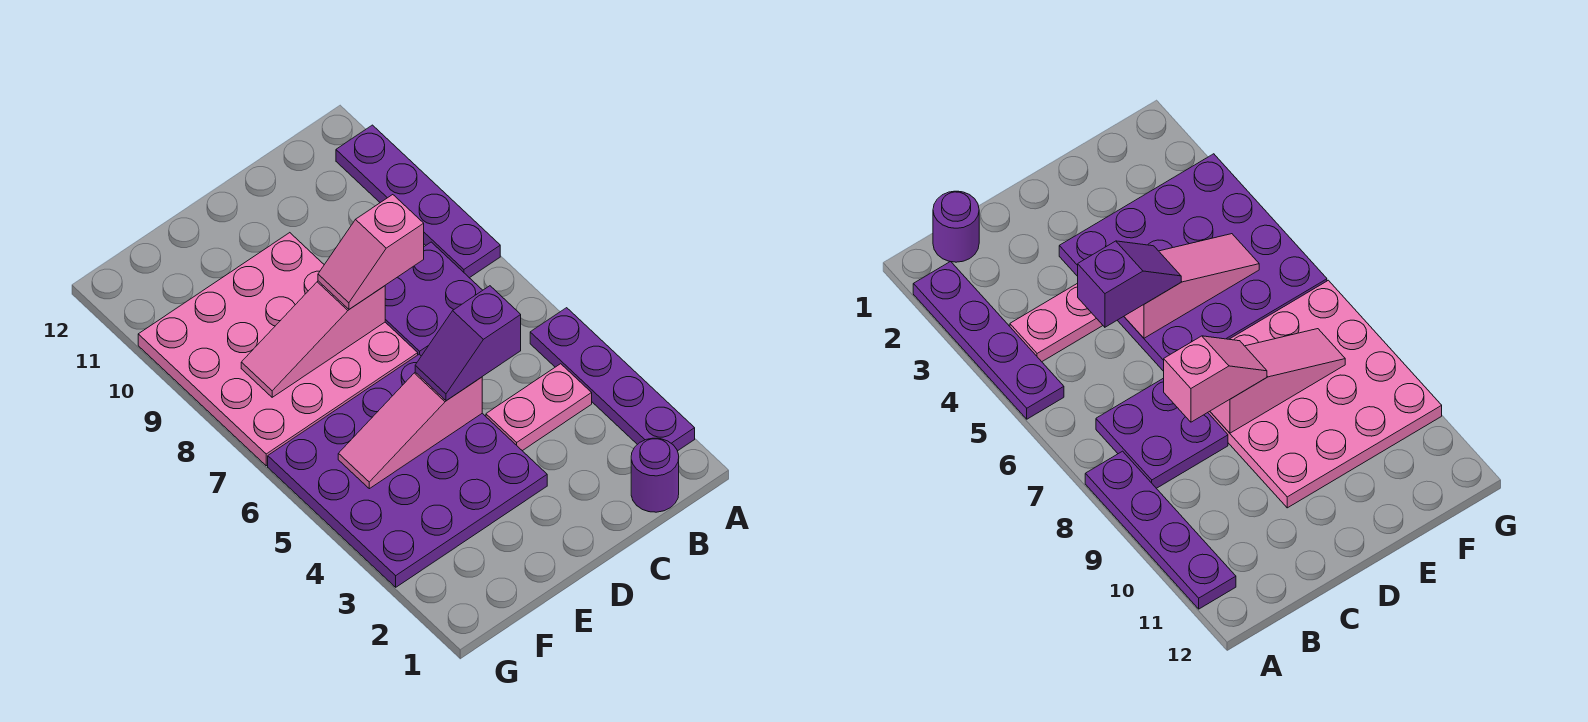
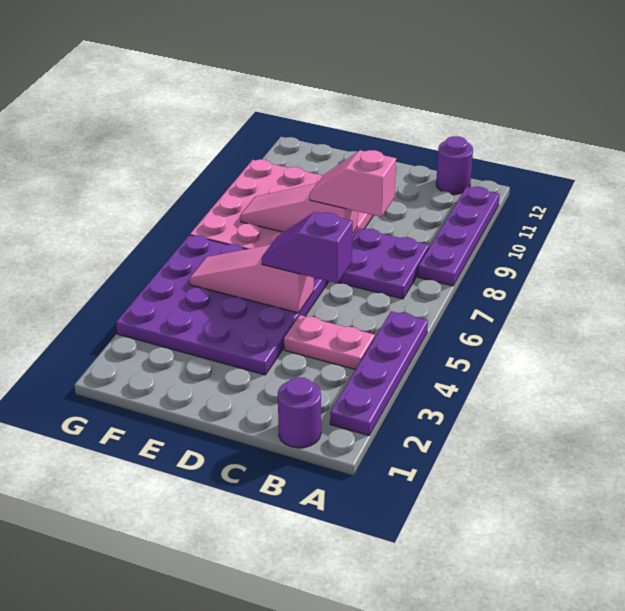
none -> purple 1x1 round brick [436,136,473,194]

